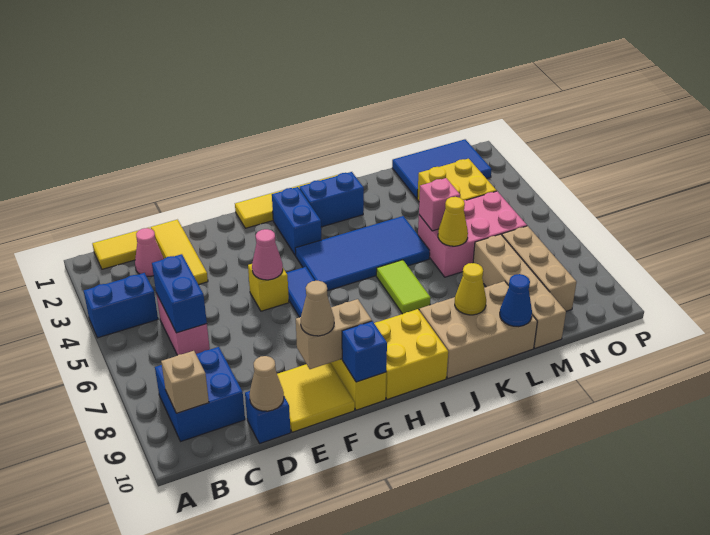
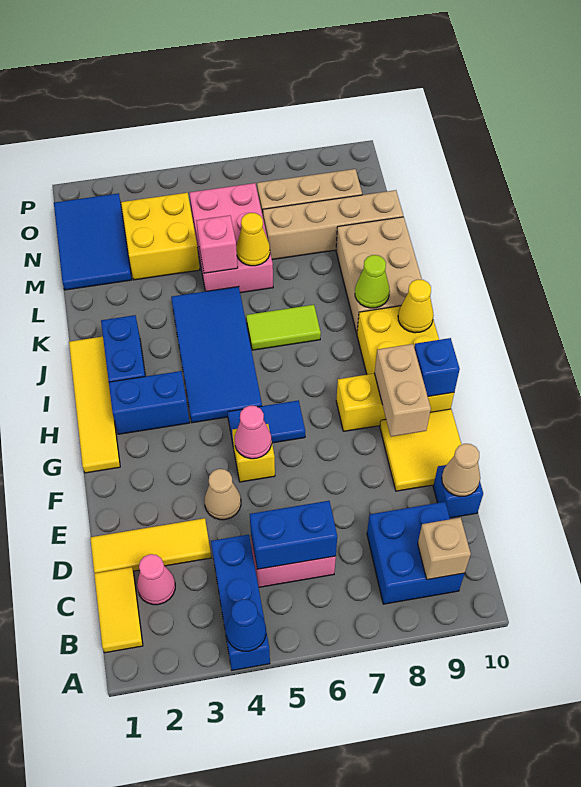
blue 1x2 brick [84,273,158,338] -> blue 1x3 brick [211,535,270,670]
tan 1x1 cone [301,281,334,336] -> tan 1x1 cone moved to [204,469,241,520]
none -> lime 1x1 cone [355,255,390,308]
yellow 1x1 cone [455,263,486,315] -> yellow 1x1 cone moved to [398,279,433,333]
blue 1x1 cone [500,274,532,327] -> blue 1x1 cone moved to [226,599,266,651]

